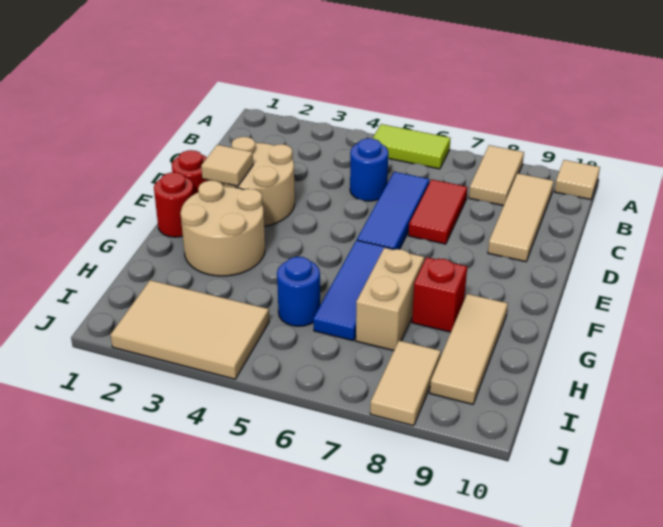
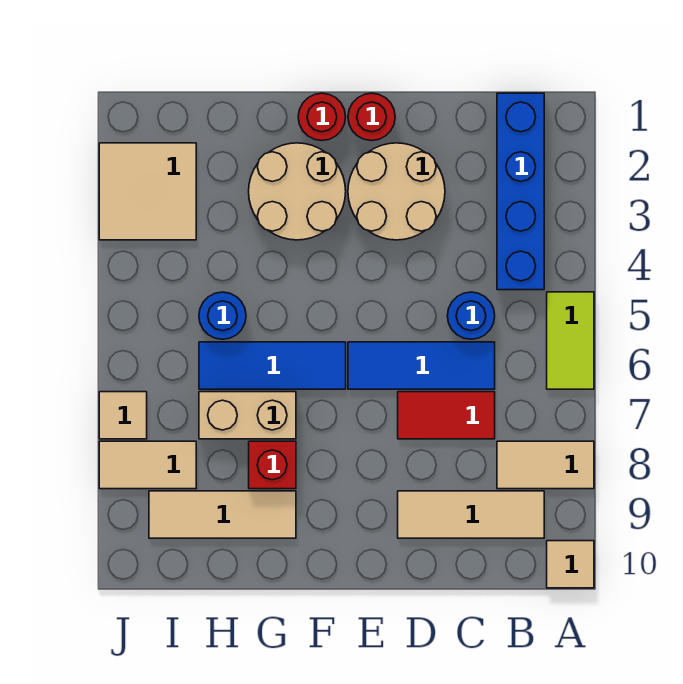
none -> blue 1x4 brick [497,93,544,290]
tan 1x1 tile [201,145,253,186] -> tan 1x1 tile moved to [99,392,147,439]
tan 2x3 tile [111,280,269,379] -> tan 2x2 tile [99,143,196,240]

